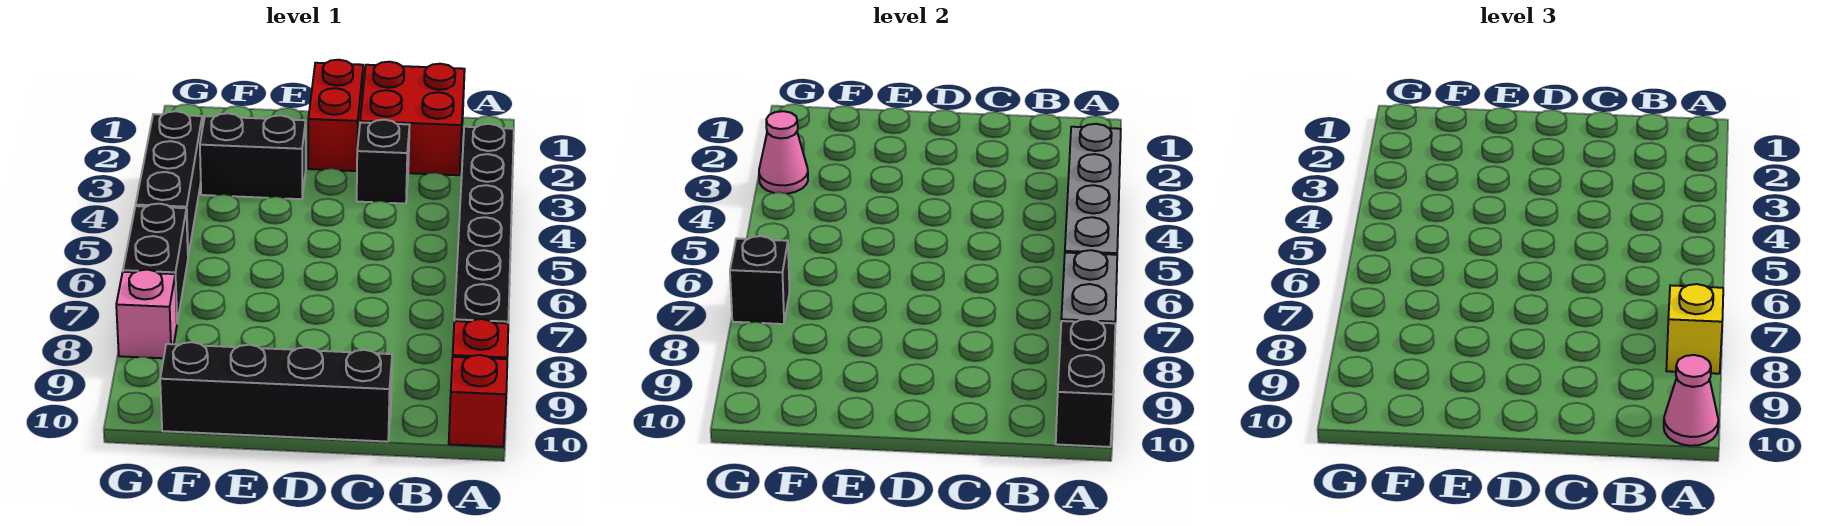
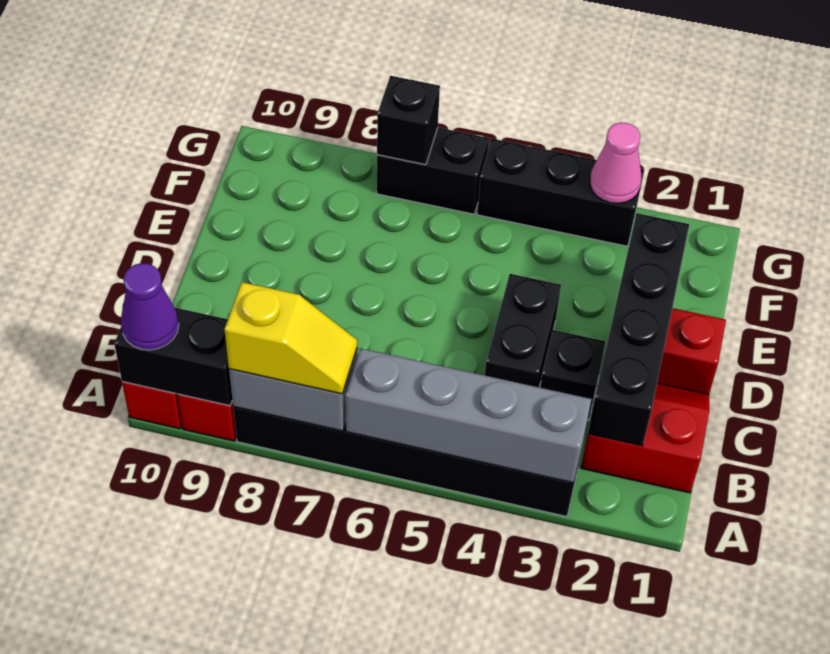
pink 1x1 cone [1664,355,1719,446] -> purple 1x1 cone [121,263,179,350]
red 2x2 brick [360,62,465,175] -> red 2x2 slope [581,383,709,493]
black 1x4 brick [160,342,392,442] -> black 1x4 brick moved to [588,213,689,446]
black 1x2 brick [200,113,306,199] -> black 1x2 brick moved to [485,274,561,387]
pink 1x1 brick [116,270,177,358] -> none

